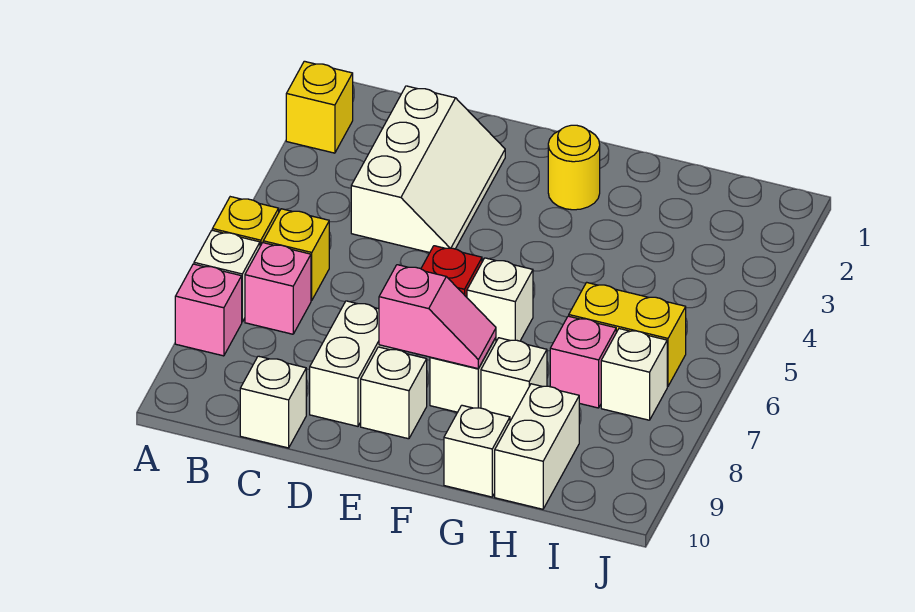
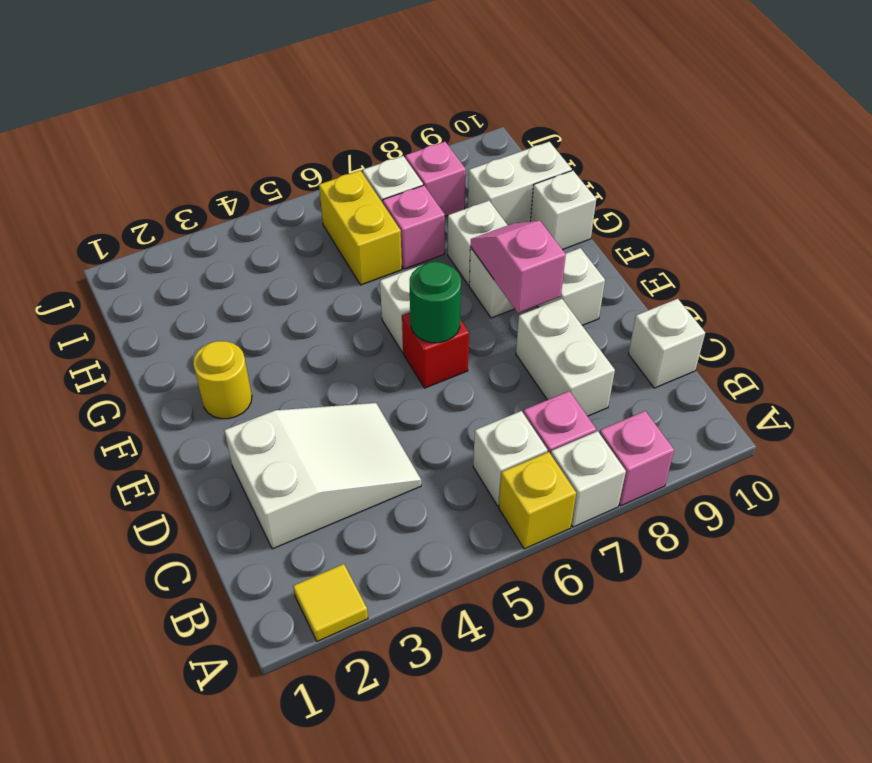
yellow 1x1 brick [286,61,353,153] -> yellow 1x1 tile [293,564,368,641]
yellow 1x1 brick [263,209,329,301] -> white 1x1 brick [473,411,548,506]
white 2x3 slope [351,86,505,253] -> white 2x3 slope turned to [224,403,421,549]
white 1x2 brick [310,301,394,426] -> white 1x2 brick turned to [516,299,615,416]
none -> green 1x1 round brick [410,262,461,343]
none -> pink 1x1 brick [405,142,466,216]

